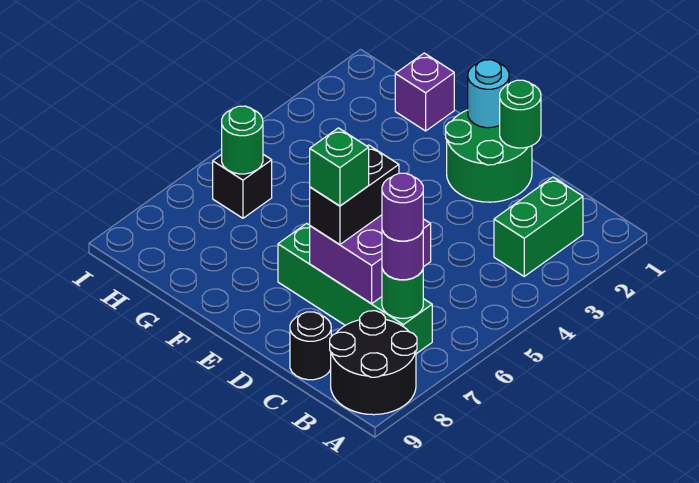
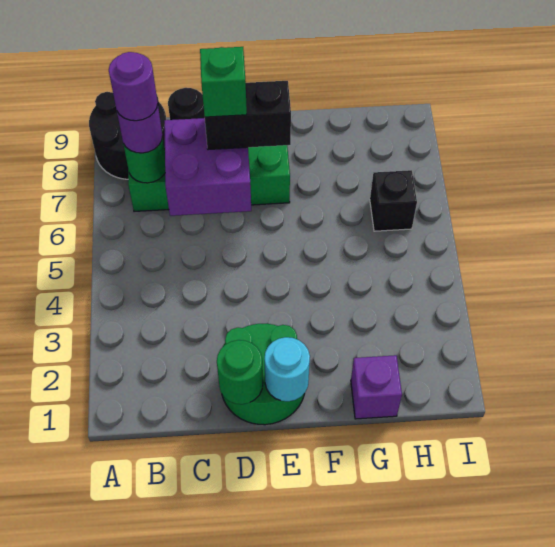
green 1x2 brick [494,177,583,276] -> none
black 1x2 brick [310,145,399,244] -> black 1x2 brick turned to [205,81,291,150]
green 1x1 round brick [222,106,263,174] -> none

